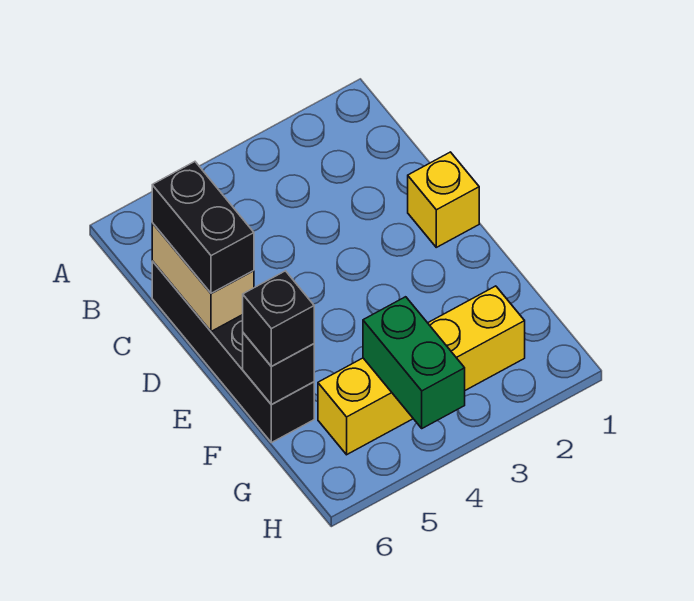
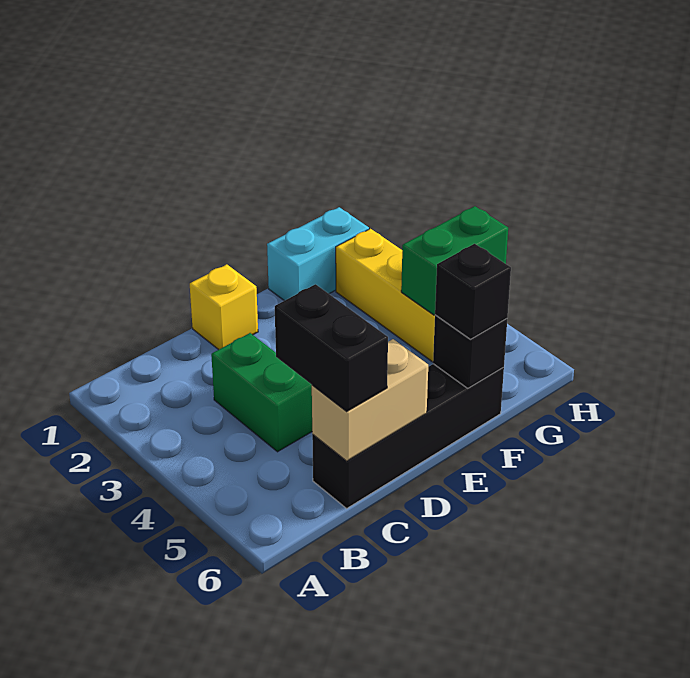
none -> green 1x2 brick [211,333,312,452]
black 1x2 brick [152,162,254,293] -> black 1x2 brick turned to [275,284,388,411]
none -> cyan 1x2 brick [267,207,369,301]

